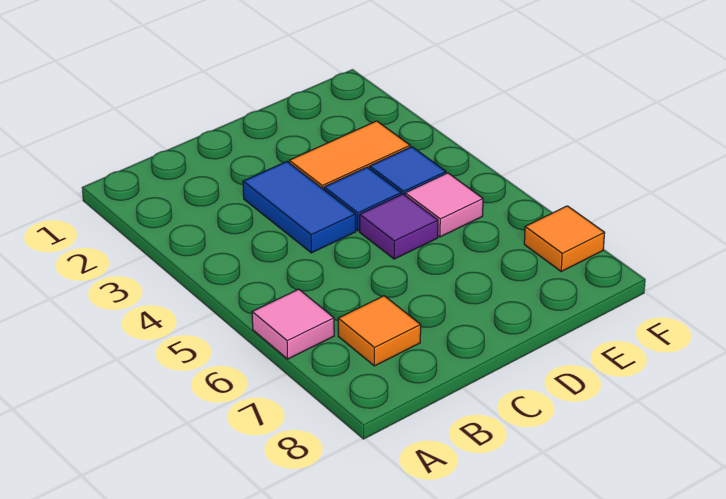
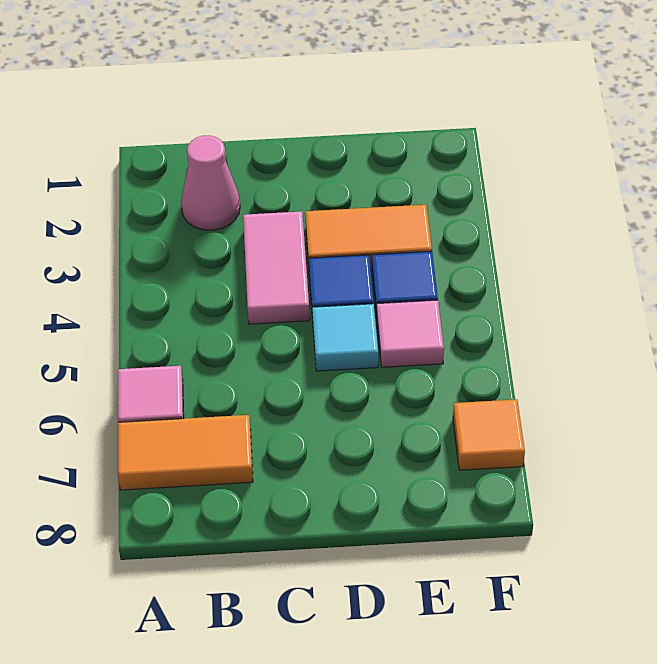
none -> pink 1x1 cone [181,135,240,230]
orange 1x1 tile [338,296,421,366] -> orange 1x2 tile [118,415,253,490]
blue 1x2 tile [243,162,356,253] -> pink 1x2 tile [243,211,310,324]
purple 1x1 tile [360,194,438,259] -> cyan 1x1 tile [312,304,378,371]

